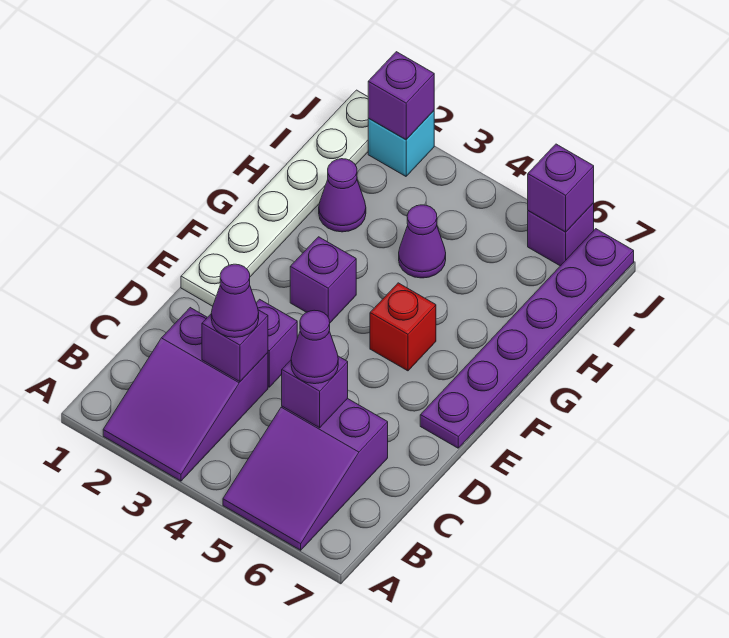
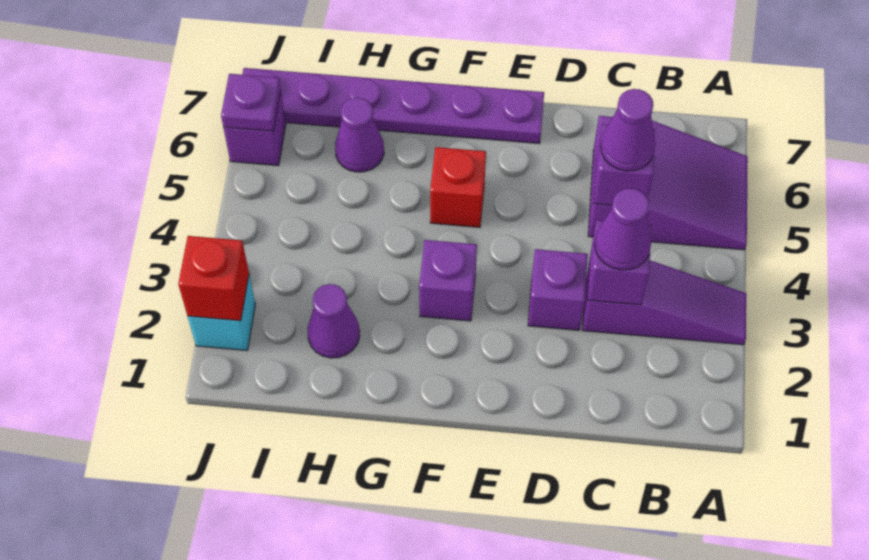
purple 2x3 slope [103,308,268,481] -> purple 1x3 slope [582,260,746,345]
white 1x6 plate [181,90,368,306] -> none
purple 1x1 cone [399,205,446,278] -> purple 1x1 cone moved to [335,98,384,172]
purple 1x1 brick [368,52,434,140] -> red 1x1 brick [178,236,249,321]
purple 1x1 brick [528,144,594,232] -> purple 1x1 plate [221,74,281,131]

